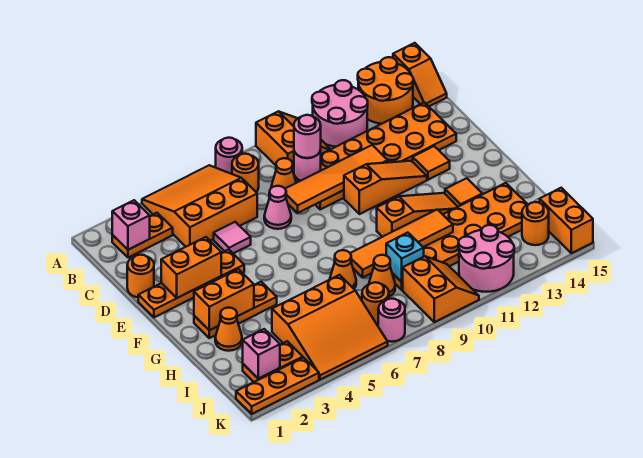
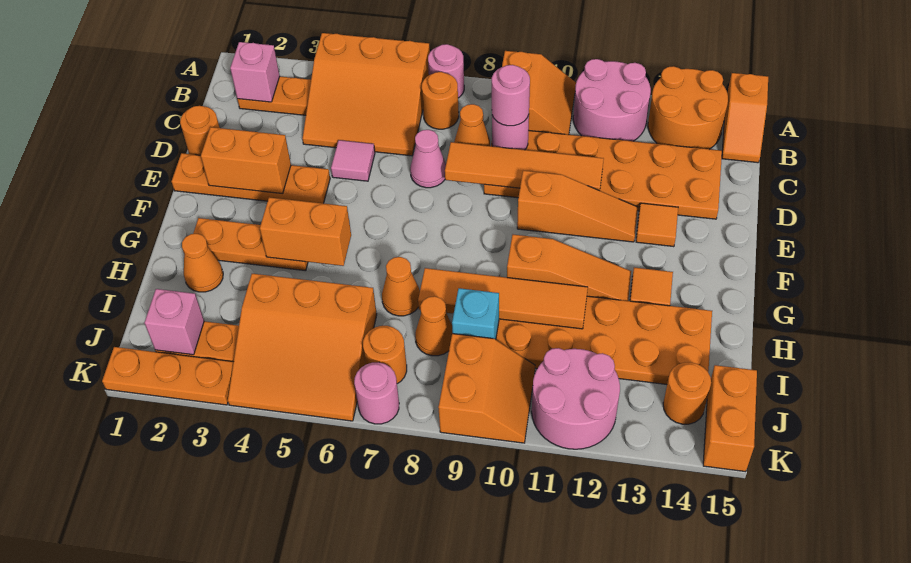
orange 3x3 slope [142,165,257,247] -> orange 3x3 slope turned to [302,33,430,156]
orange 1x2 brick [194,269,254,330] -> orange 1x2 brick moved to [260,197,351,266]

